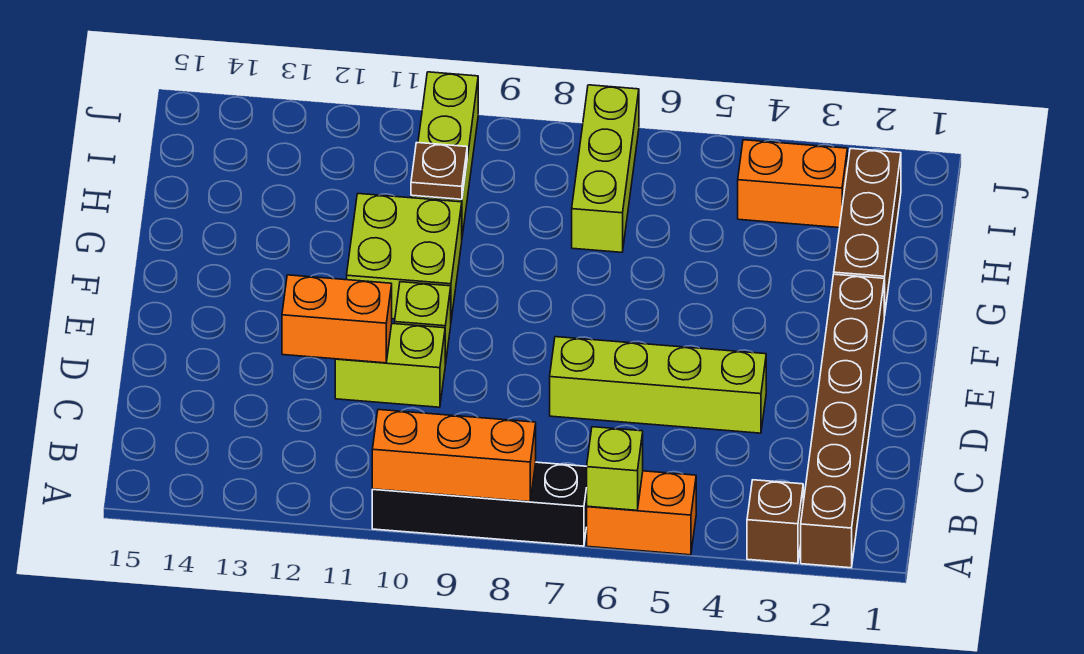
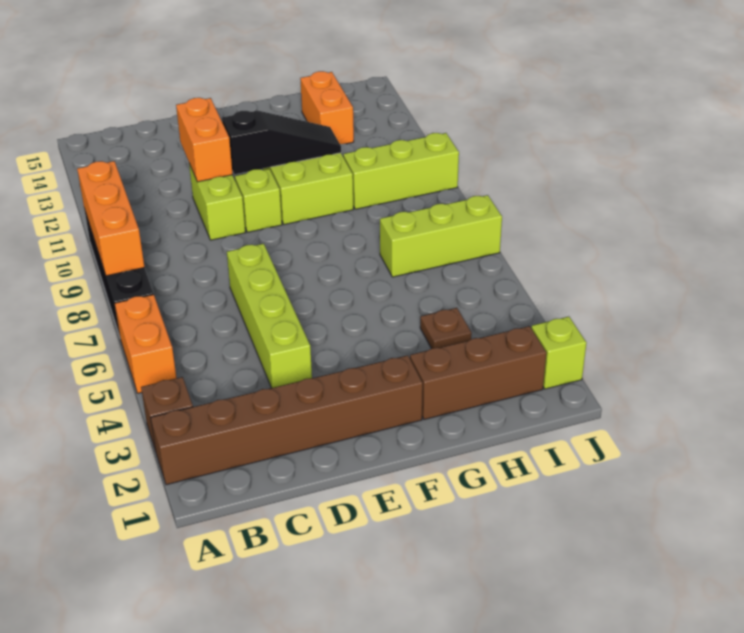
lime 1x1 brick [587,427,643,510] -> lime 1x1 brick moved to [531,317,586,389]
none -> black 1x3 slope [222,111,341,174]
brown 1x1 plate [411,143,467,199] -> brown 1x1 plate moved to [420,308,472,348]
orange 1x2 brick [738,140,847,228] -> orange 1x2 brick moved to [300,71,354,144]

